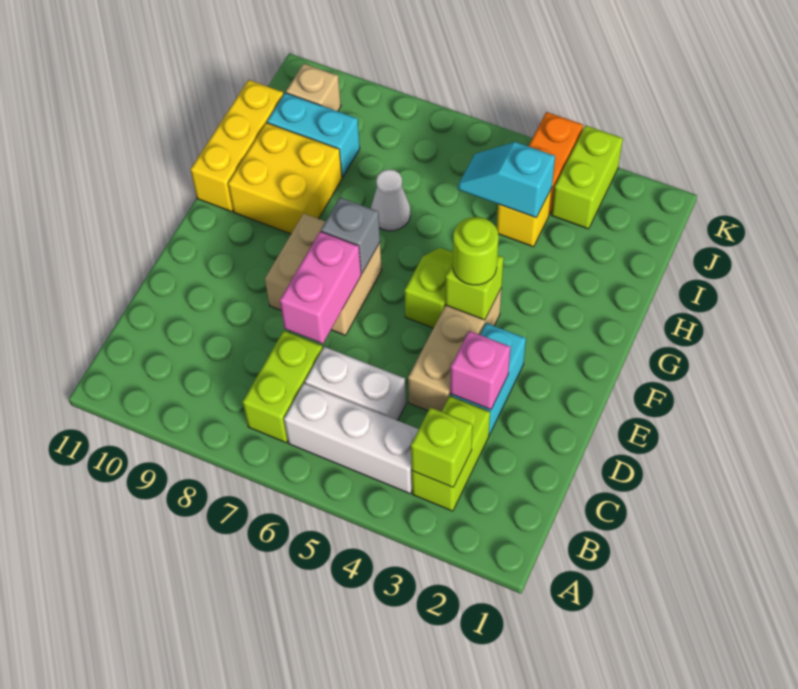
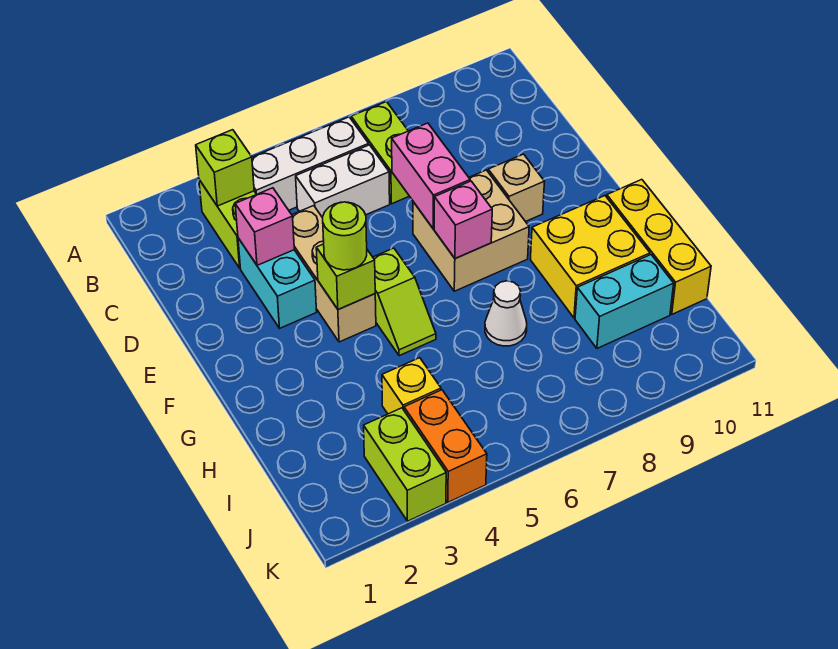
grey 1x1 brick [321,198,380,273] -> pink 1x1 brick [434,181,492,259]
cyan 1x2 slope [458,142,555,218] -> none
tan 1x1 brick [286,64,341,111] -> tan 1x1 brick moved to [488,154,544,222]

